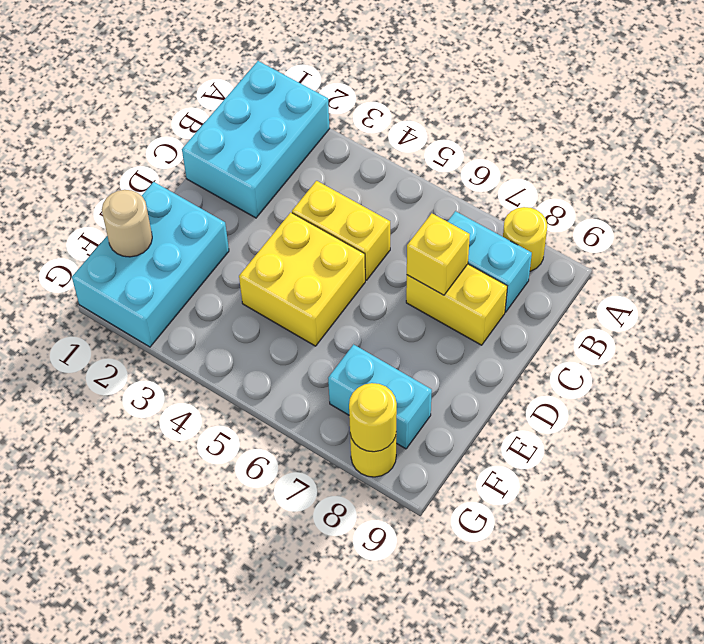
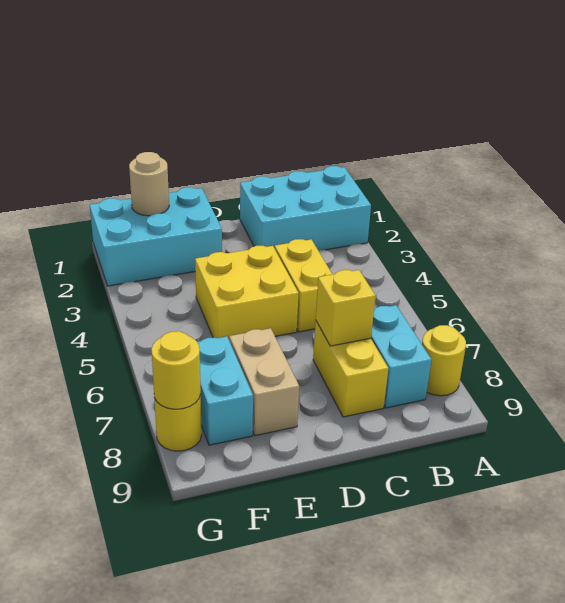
none -> tan 1x2 brick [229,328,299,436]

